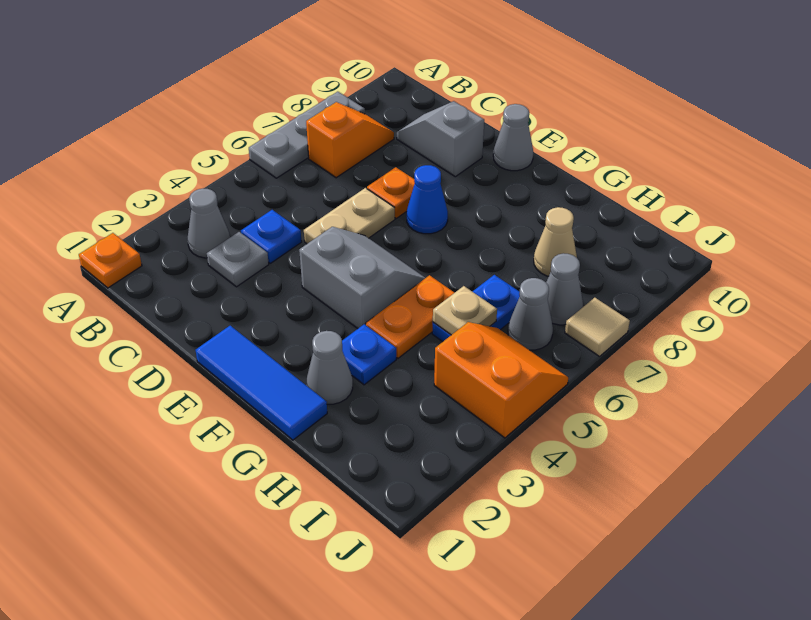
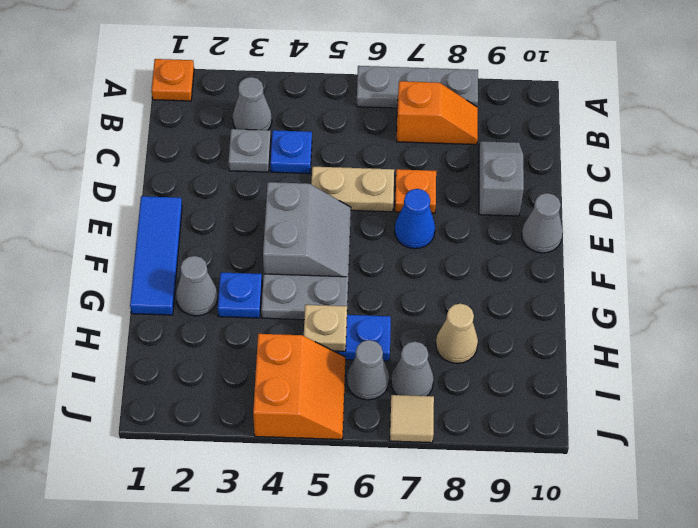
orange 1x2 plate [366,275,454,358] -> grey 1x2 plate [261,274,348,320]

